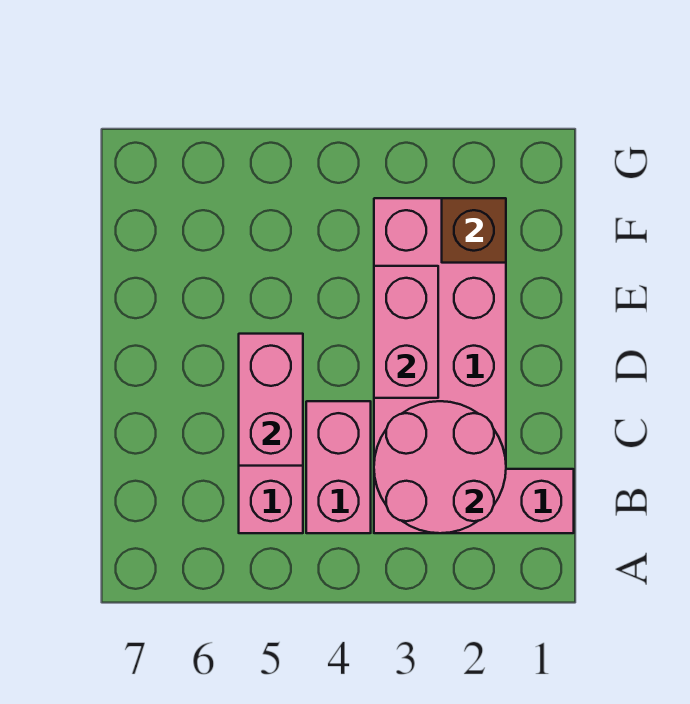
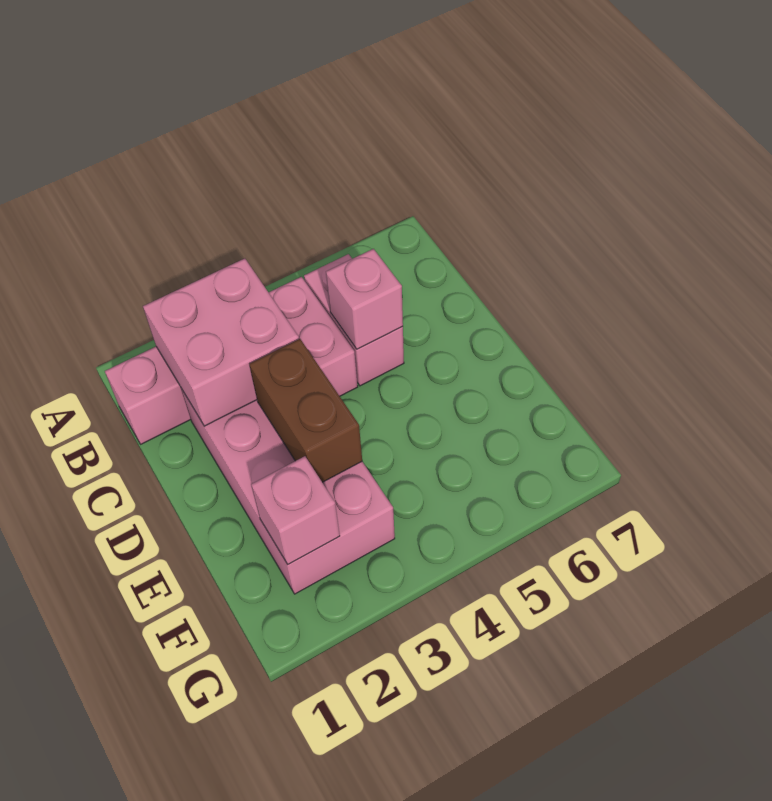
pink 2x2 round brick [374,401,506,533] -> pink 2x2 brick [143,258,299,426]
pink 1x2 brick [239,334,303,466] -> pink 1x1 brick [326,249,403,349]
pink 1x2 brick [374,266,438,398] -> brown 1x2 brick [249,339,362,482]
brown 1x1 brick [442,198,506,263] -> pink 1x1 brick [251,456,340,564]

